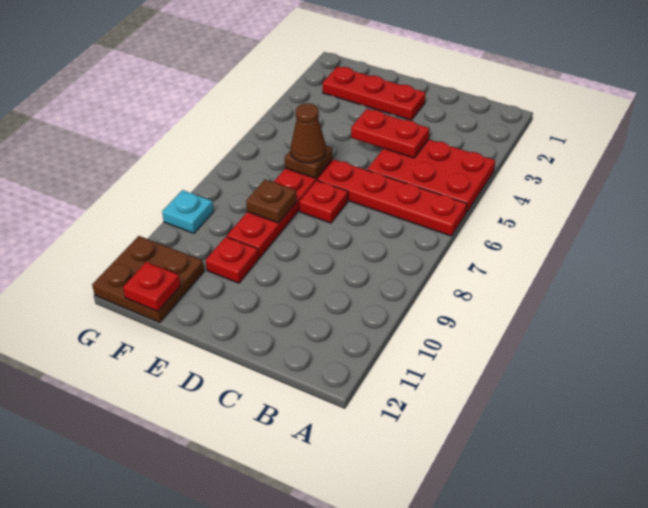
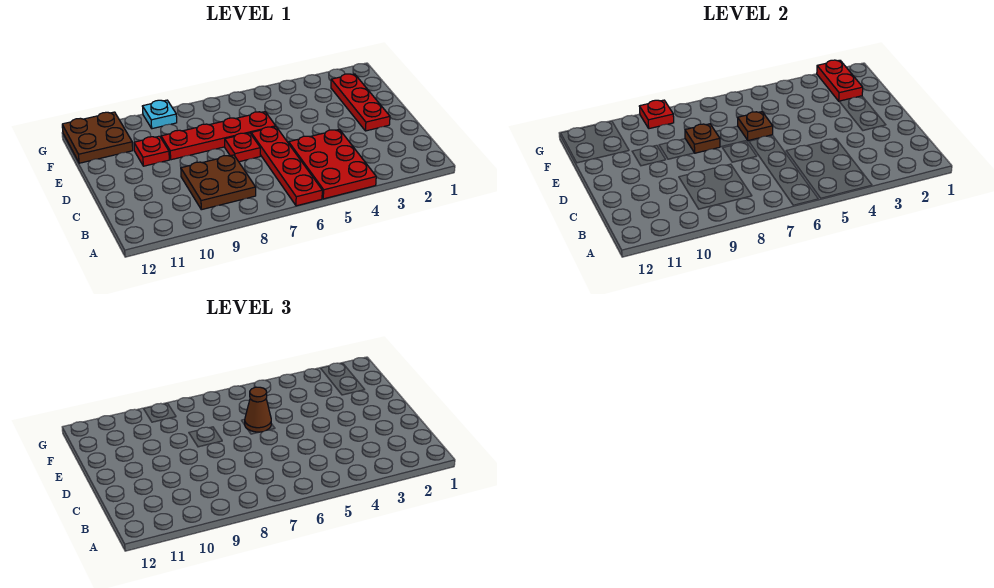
none -> brown 2x2 plate [181,155,256,210]
red 1x2 plate [351,109,429,158] -> red 1x2 plate moved to [817,60,863,101]
red 1x1 plate [123,262,180,311] -> red 1x1 plate moved to [639,100,674,129]

